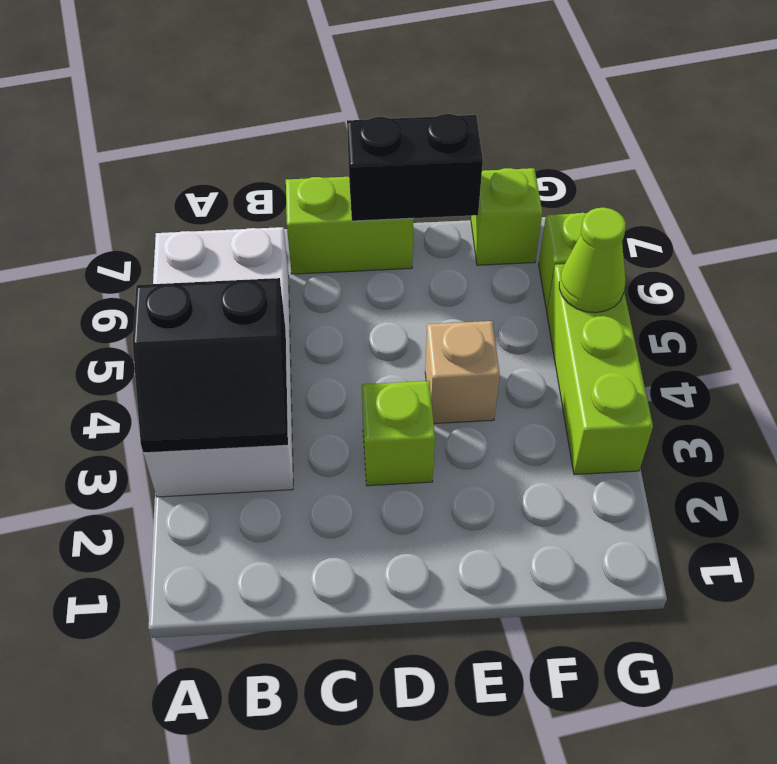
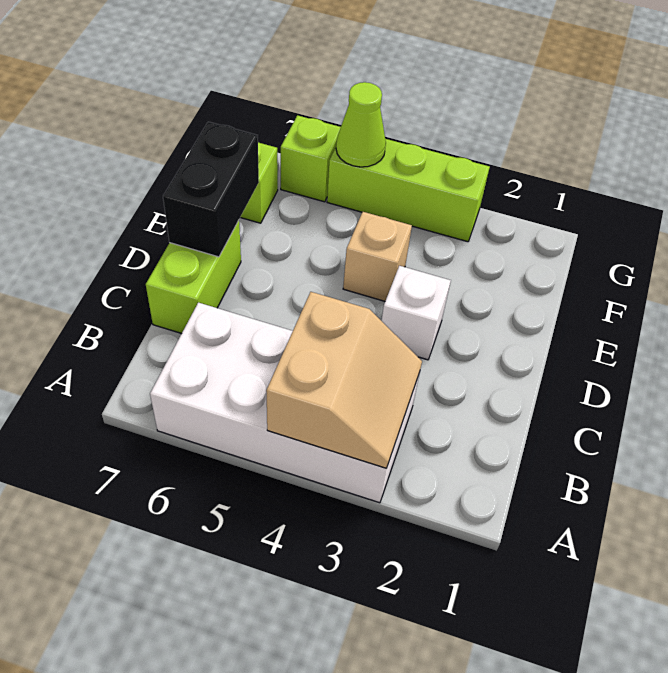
black 2x2 slope [133,278,288,453] -> tan 2x2 slope [266,292,422,468]
lime 1x1 brick [362,381,435,486] -> white 1x1 brick [382,266,451,360]

